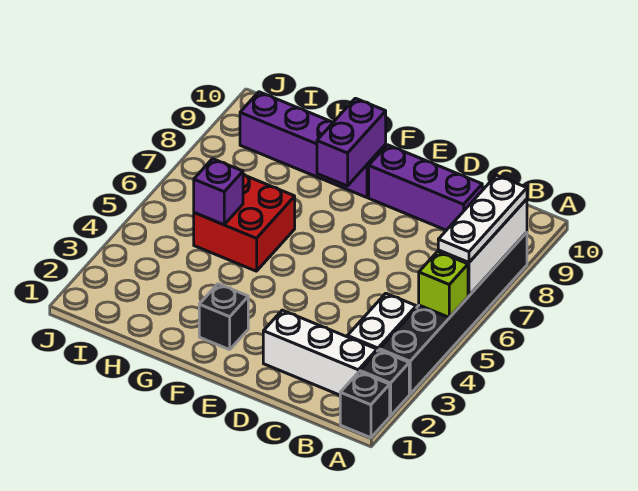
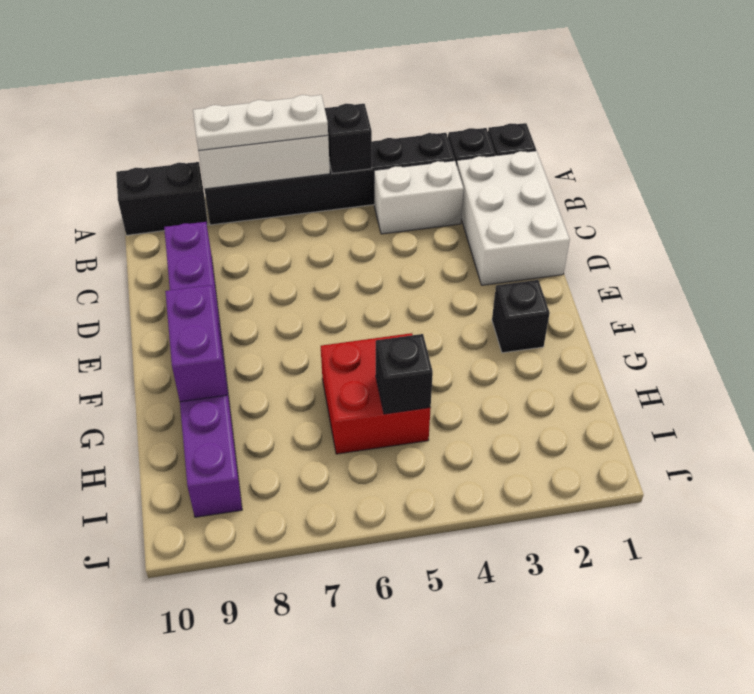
lime 1x1 brick [419,251,468,318] -> black 1x1 brick [325,104,372,174]
none -> black 1x2 brick [116,162,208,235]
white 1x3 brick [263,310,377,395] -> white 2x3 brick [457,151,570,285]
purple 1x2 brick [317,98,386,186] -> purple 1x2 brick turned to [165,285,227,402]
purple 1x1 brick [194,159,243,225] -> black 1x1 brick [376,334,433,414]

